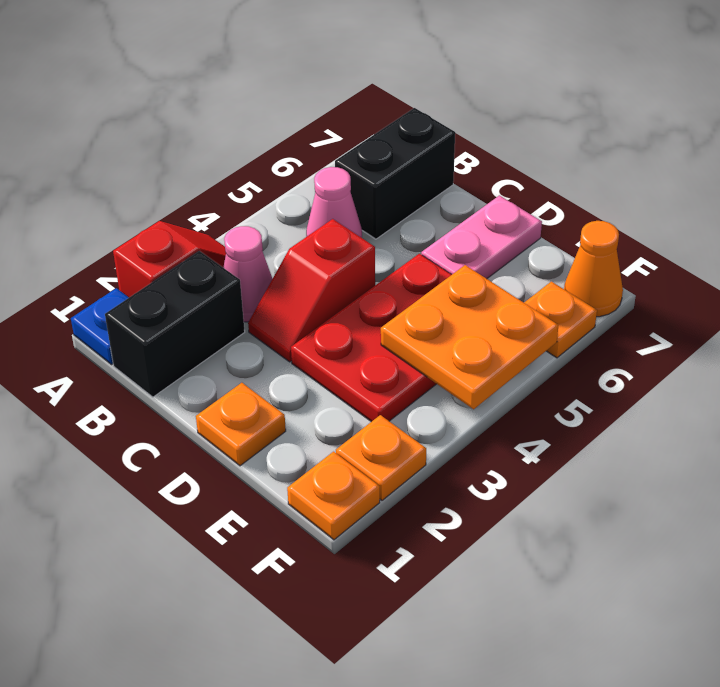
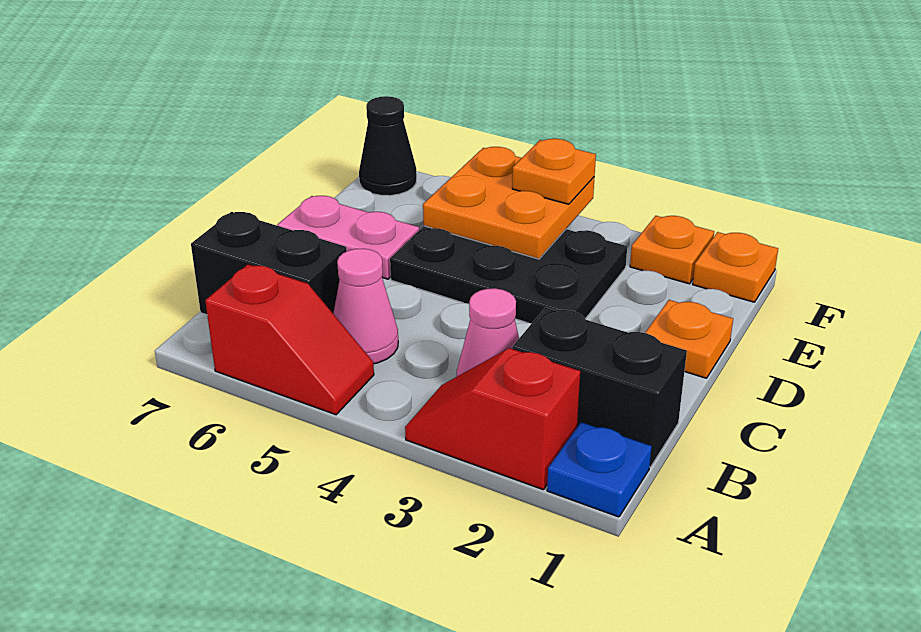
red 1x2 slope [248,219,375,362] -> red 1x2 slope moved to [205,264,374,415]
red 2x3 plate [291,254,452,422] -> black 2x3 plate [390,226,627,323]
orange 1x1 plate [524,282,597,358] -> orange 1x1 plate moved to [512,139,596,204]
orange 1x1 cone [564,221,623,317] -> black 1x1 cone [359,96,417,196]

